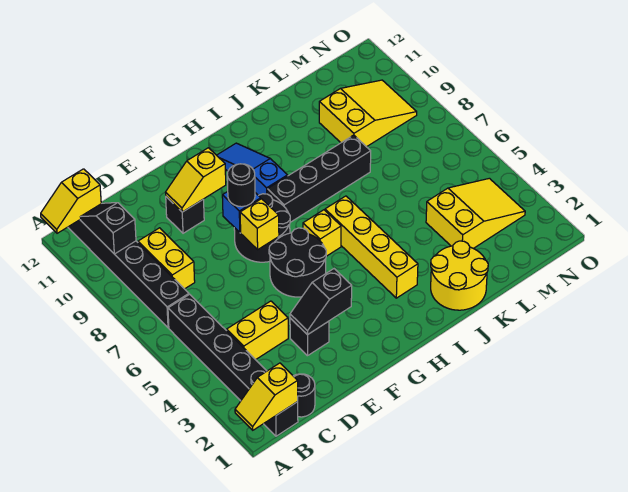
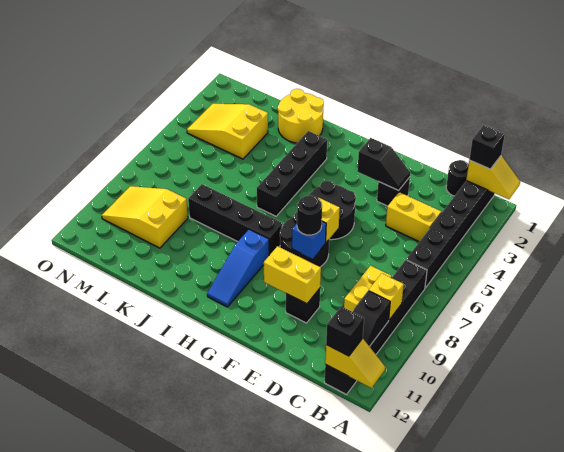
none -> black 1x1 brick [469,125,505,169]
none -> black 1x1 brick [326,306,364,356]
yellow 1x2 slope [166,148,226,212] -> yellow 1x2 brick [264,246,321,304]
yellow 1x1 brick [303,210,341,256] -> yellow 1x1 brick moved to [369,273,404,320]
yellow 1x4 brick [325,196,418,298] -> black 1x4 brick [257,131,327,216]

